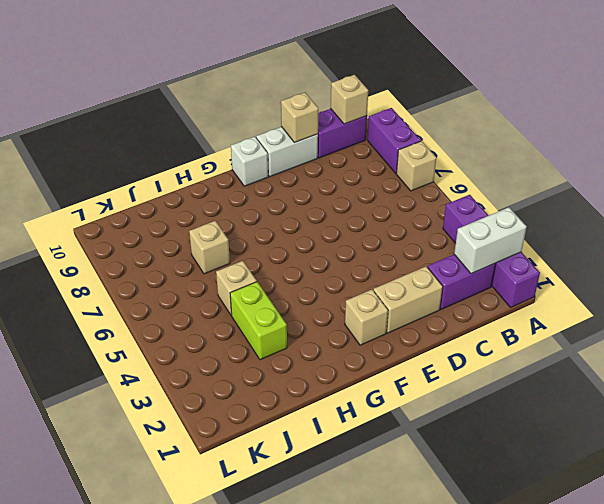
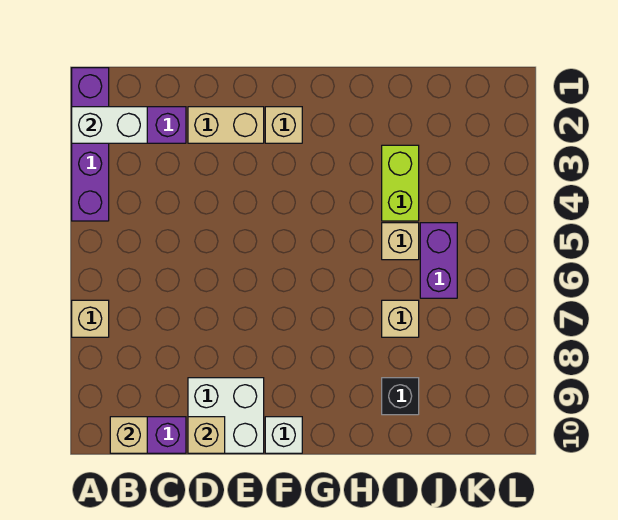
purple 1x2 brick [368,108,421,173] -> purple 1x2 brick moved to [420,223,457,298]
white 1x2 brick [256,127,318,177] -> white 2x2 brick [188,378,264,453]
none -> black 1x1 brick [382,378,419,415]

